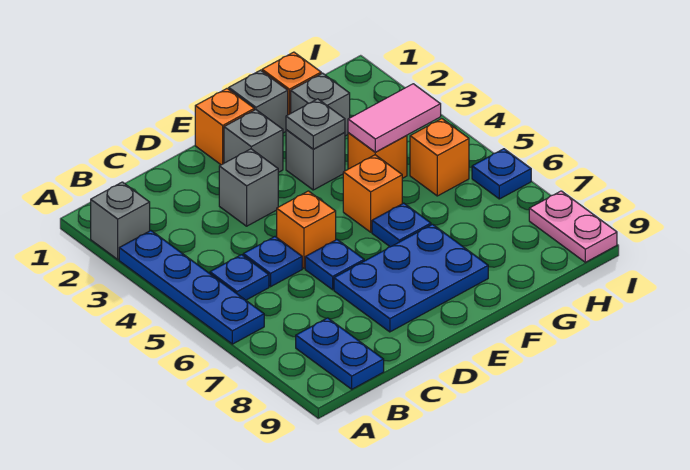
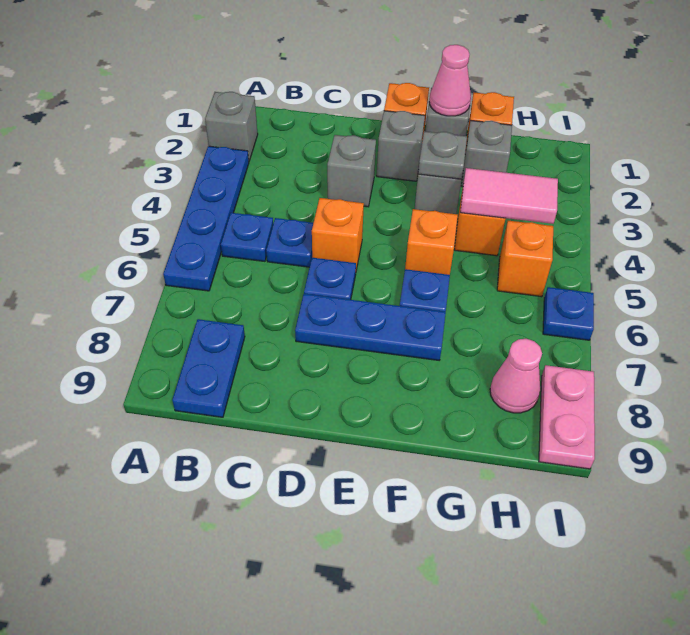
blue 2x3 plate [334,224,488,332] -> blue 1x3 plate [295,294,446,360]
none -> pink 1x1 cone [429,45,471,116]
none -> pink 1x1 cone [490,339,542,413]

